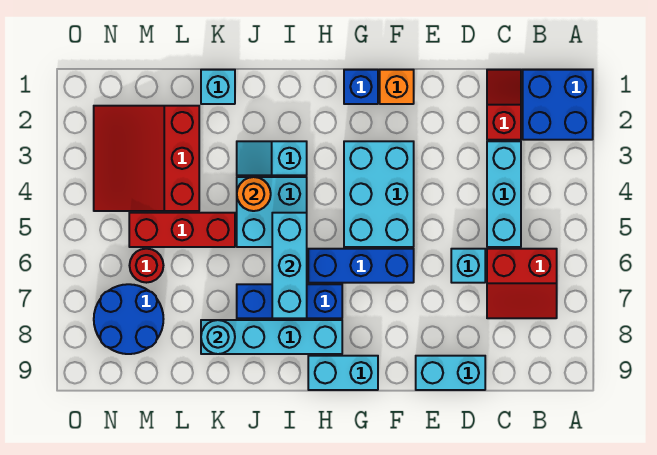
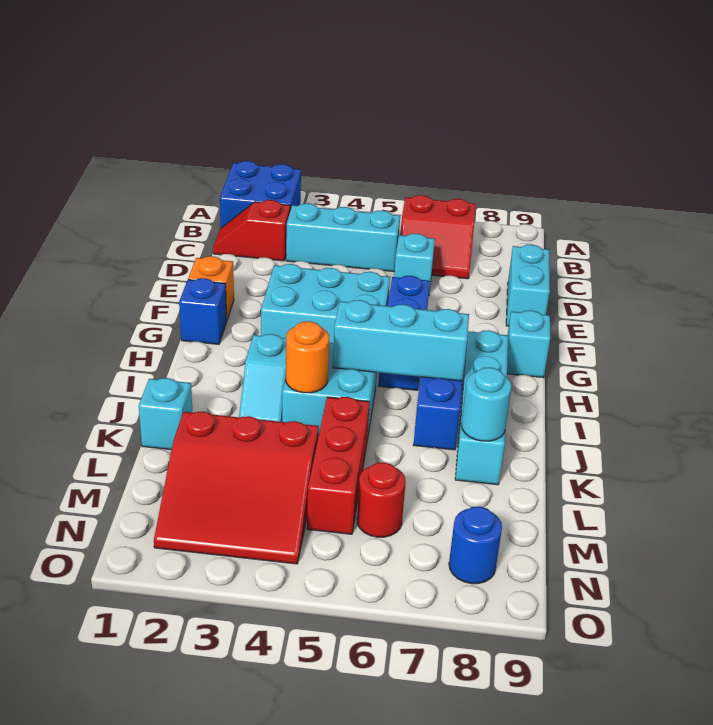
red 2x2 slope [487,249,557,318] -> red 2x2 slope turned to [400,195,476,279]
cyan 1x2 brick [308,356,378,390] -> cyan 1x1 brick [507,310,550,378]
blue 2x2 round brick [94,284,163,354] -> blue 1x1 round brick [449,506,502,584]

